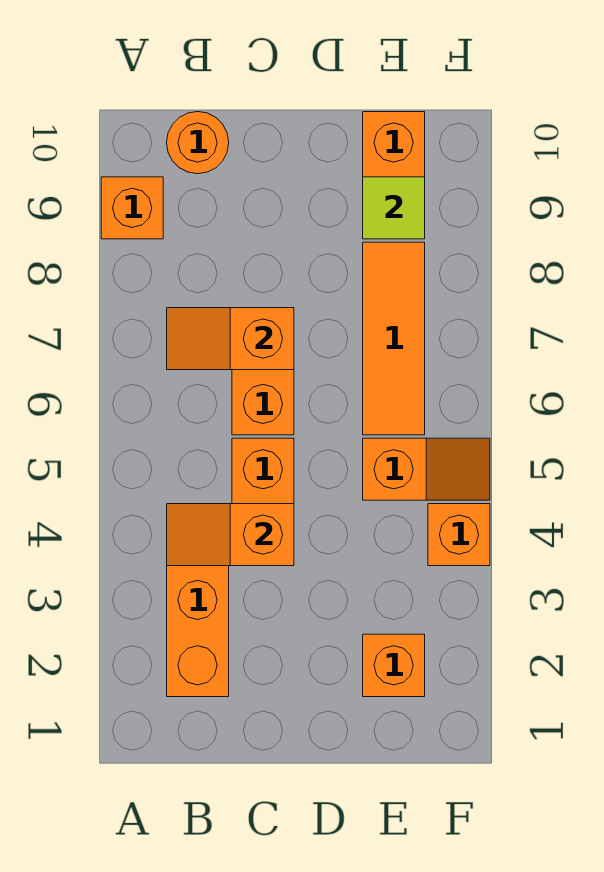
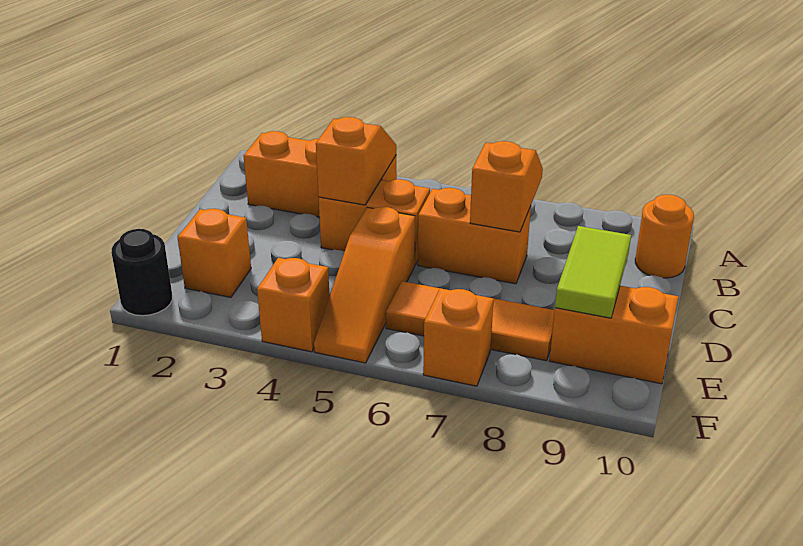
orange 1x1 brick [101,177,163,239] -> orange 1x1 brick moved to [423,288,494,386]
orange 1x2 slope [363,438,490,500] -> orange 1x3 slope [314,207,415,363]
lime 1x1 tile [363,177,425,239] -> lime 1x2 tile [555,226,631,318]
none -> black 1x1 round brick [111,229,172,316]

